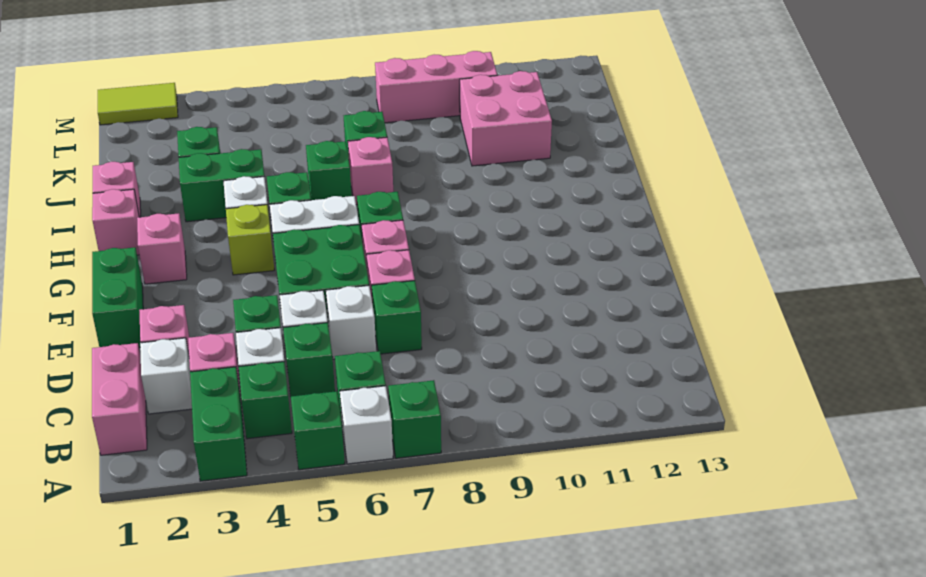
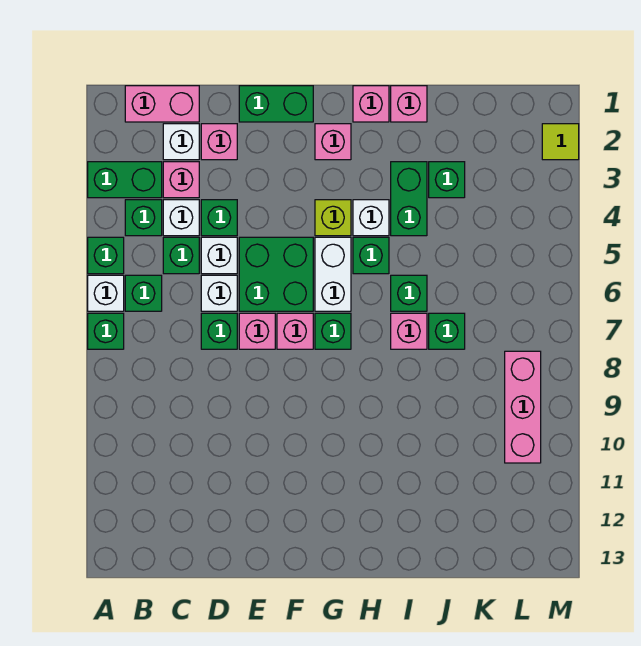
pink 2x2 brick [460,71,552,166] -> none
lime 1x2 tile [98,83,178,125] -> lime 1x1 tile [542,124,579,160]

